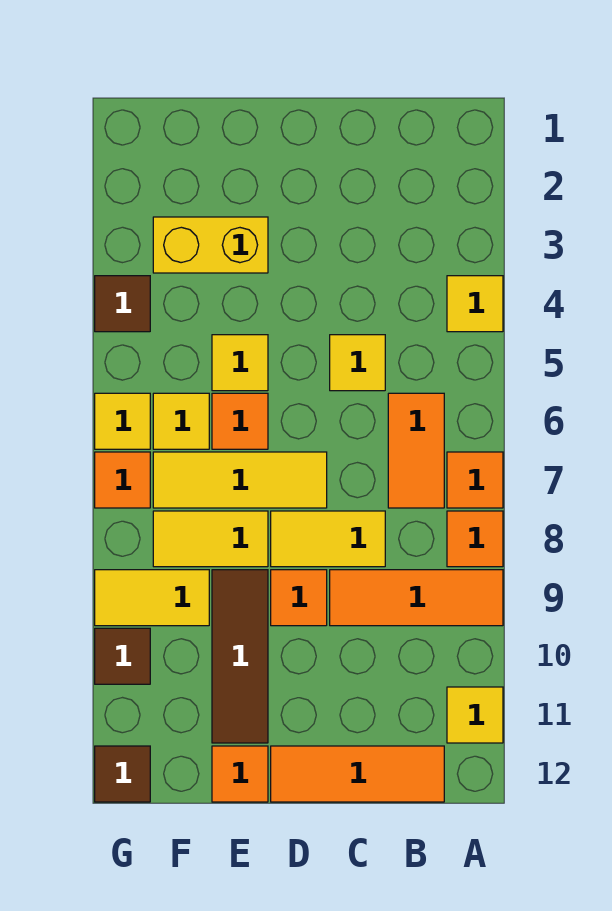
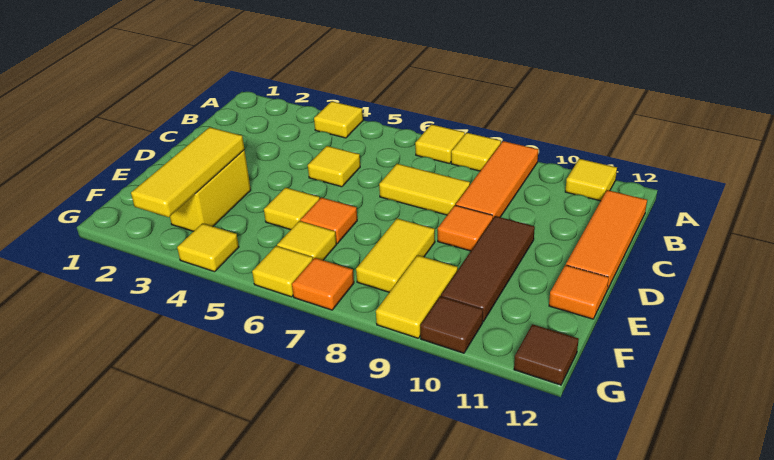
orange 1x1 tile [447,452,503,508] -> yellow 1x1 tile [415,124,465,164]
orange 1x1 tile [447,511,503,567] -> yellow 1x1 tile [451,133,501,171]
orange 1x2 tile [388,393,444,508] -> none
yellow 1x2 tile [271,511,385,567] -> yellow 1x2 tile turned to [379,164,470,215]
yellow 1x3 tile [153,452,327,508] -> yellow 1x3 tile moved to [131,127,244,217]
brown 1x3 tile [212,570,268,743] -> brown 1x3 tile turned to [441,216,535,322]
brown 1x1 tile [95,276,150,332] -> yellow 1x1 tile [177,223,239,272]

